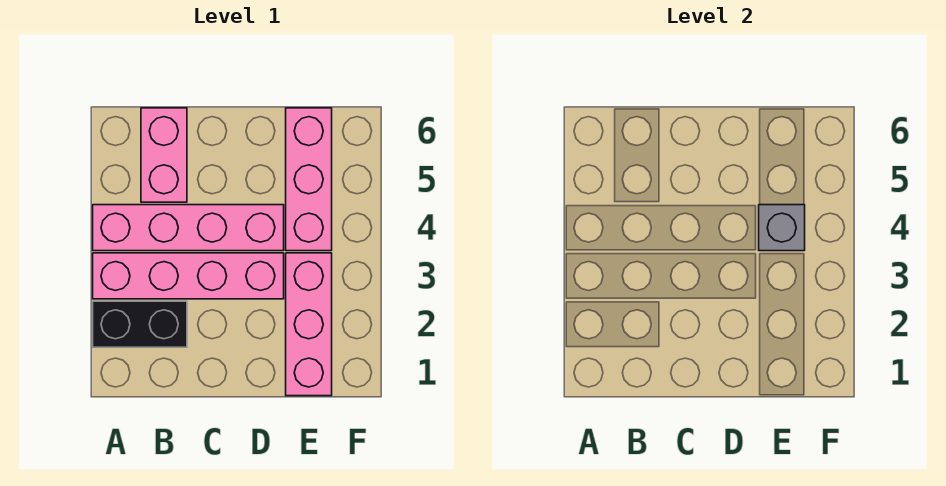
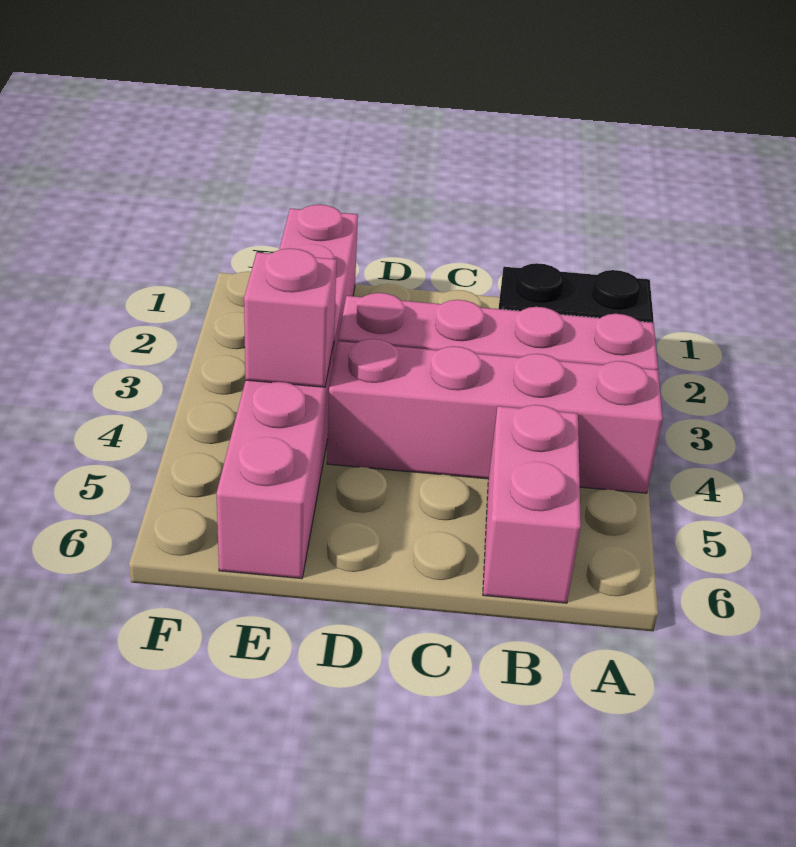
grey 1x1 brick [759,205,805,251] -> pink 1x1 brick [244,248,337,387]

